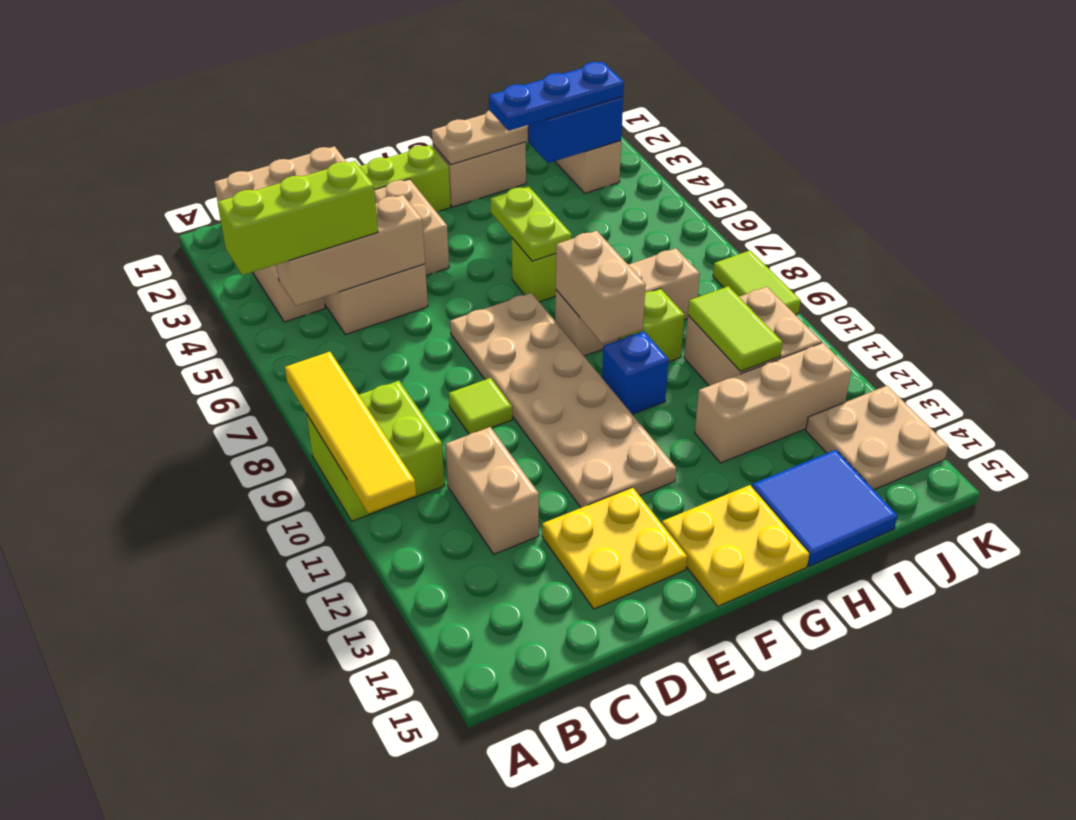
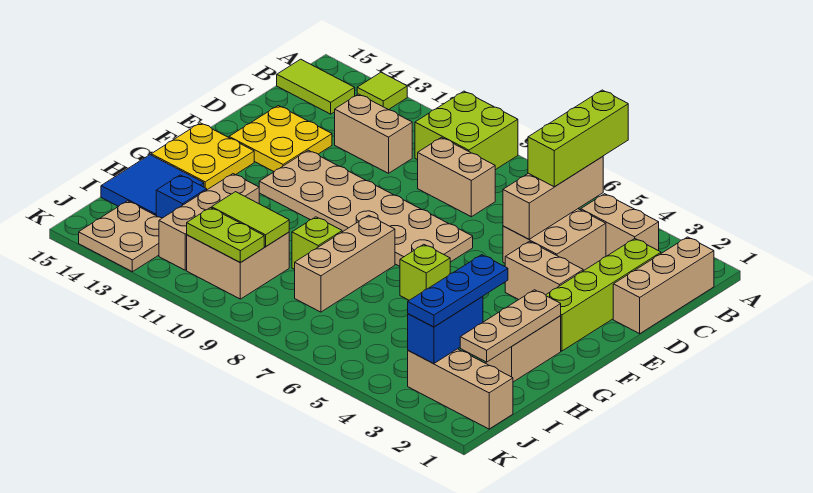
yellow 1x4 tile [285,352,416,513] -> none
lime 1x1 tile [449,378,512,434] -> lime 1x1 tile moved to [357,72,407,110]
lime 1x2 plate [490,186,572,261] -> lime 1x2 plate moved to [187,208,264,262]
tan 1x2 brick [556,231,646,344] -> tan 1x2 brick moved to [418,137,495,217]
blue 1x1 brick [602,331,669,414] -> blue 1x1 brick moved to [156,175,207,218]
lime 1x2 tile [713,251,801,315] -> lime 1x2 tile moved to [277,59,355,114]

